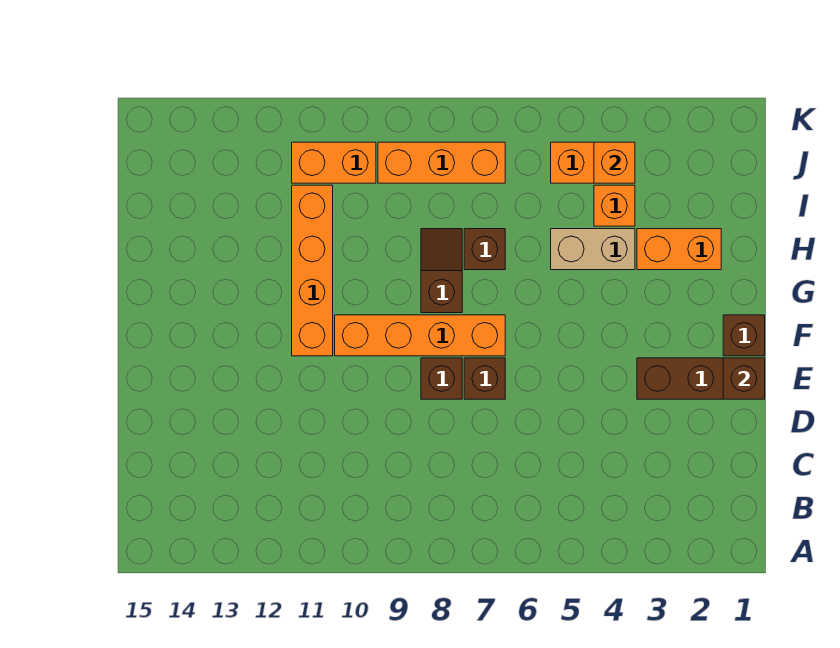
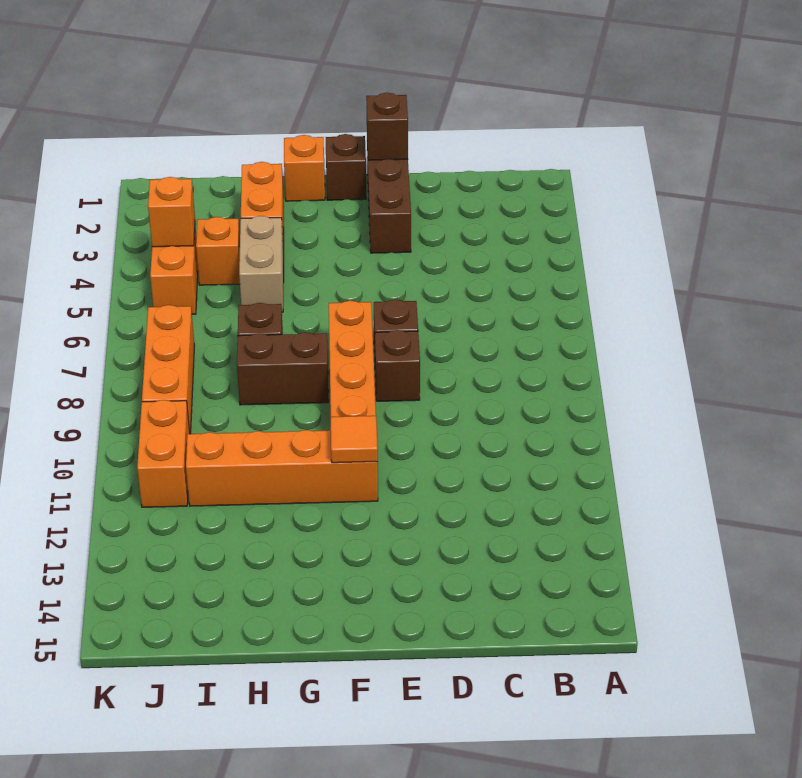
none -> orange 1x1 tile [331,416,378,463]
none -> orange 1x1 brick [284,135,325,201]
brown 1x2 slope [421,229,462,313] -> brown 1x2 brick [237,332,329,405]

